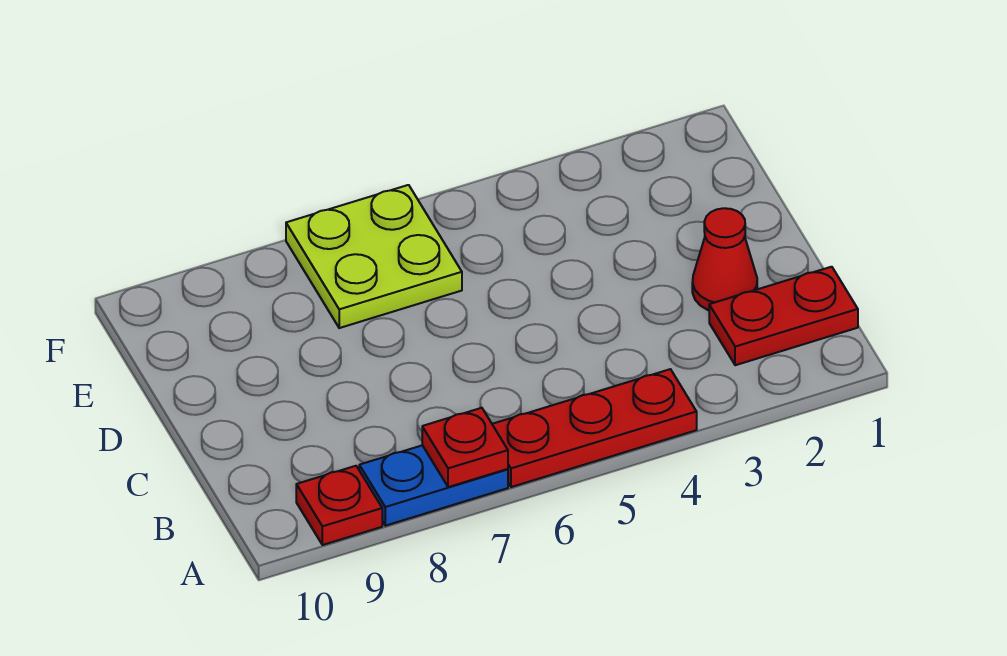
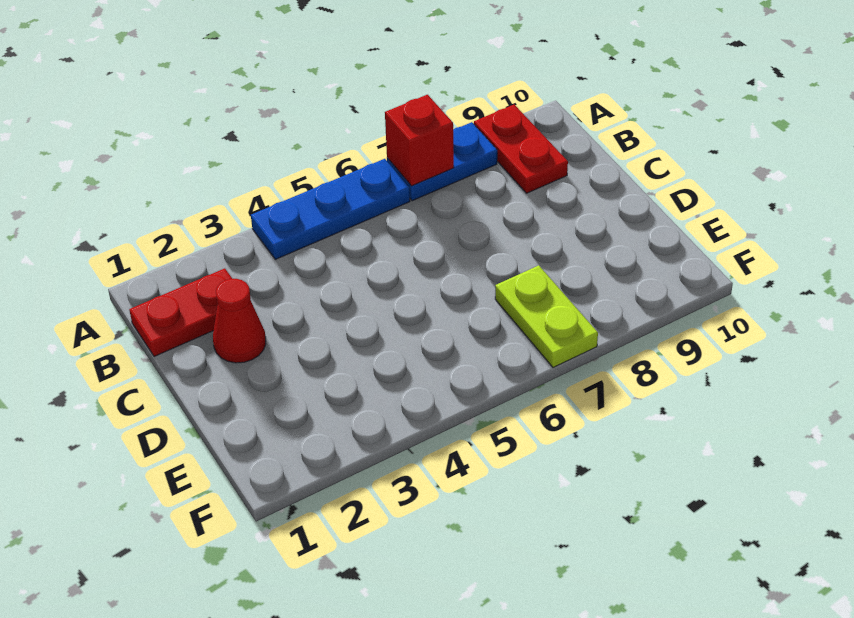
red 1x3 plate [492,369,697,487] -> blue 1x3 plate [251,159,410,259]
red 1x1 plate [422,408,508,487] -> red 1x1 brick [385,95,454,186]
red 1x1 plate [296,466,382,545] -> red 1x2 plate [474,105,568,193]
lime 2x2 plate [286,185,462,328] -> lime 1x2 plate [495,265,598,368]

